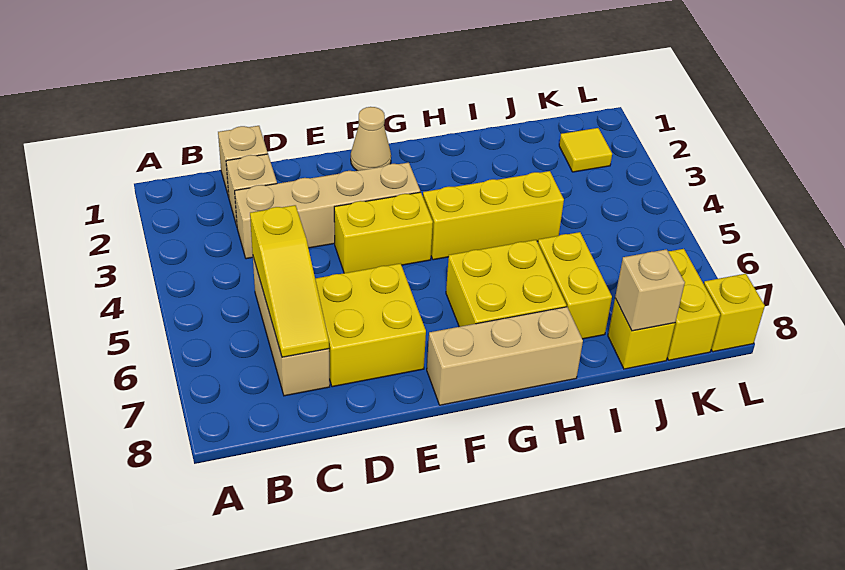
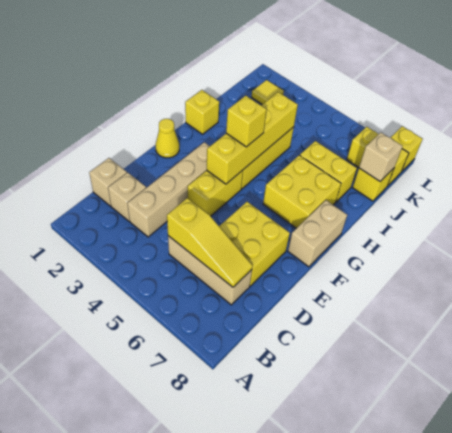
tan 1x1 cone [351,107,391,171] -> yellow 1x1 cone [156,119,179,158]
none -> yellow 1x4 brick [207,92,298,184]
tan 1x3 brick [427,307,583,405] -> tan 1x2 brick [288,200,347,267]
none -> yellow 1x1 brick [226,96,267,147]
none -> yellow 1x1 brick [185,90,219,134]

